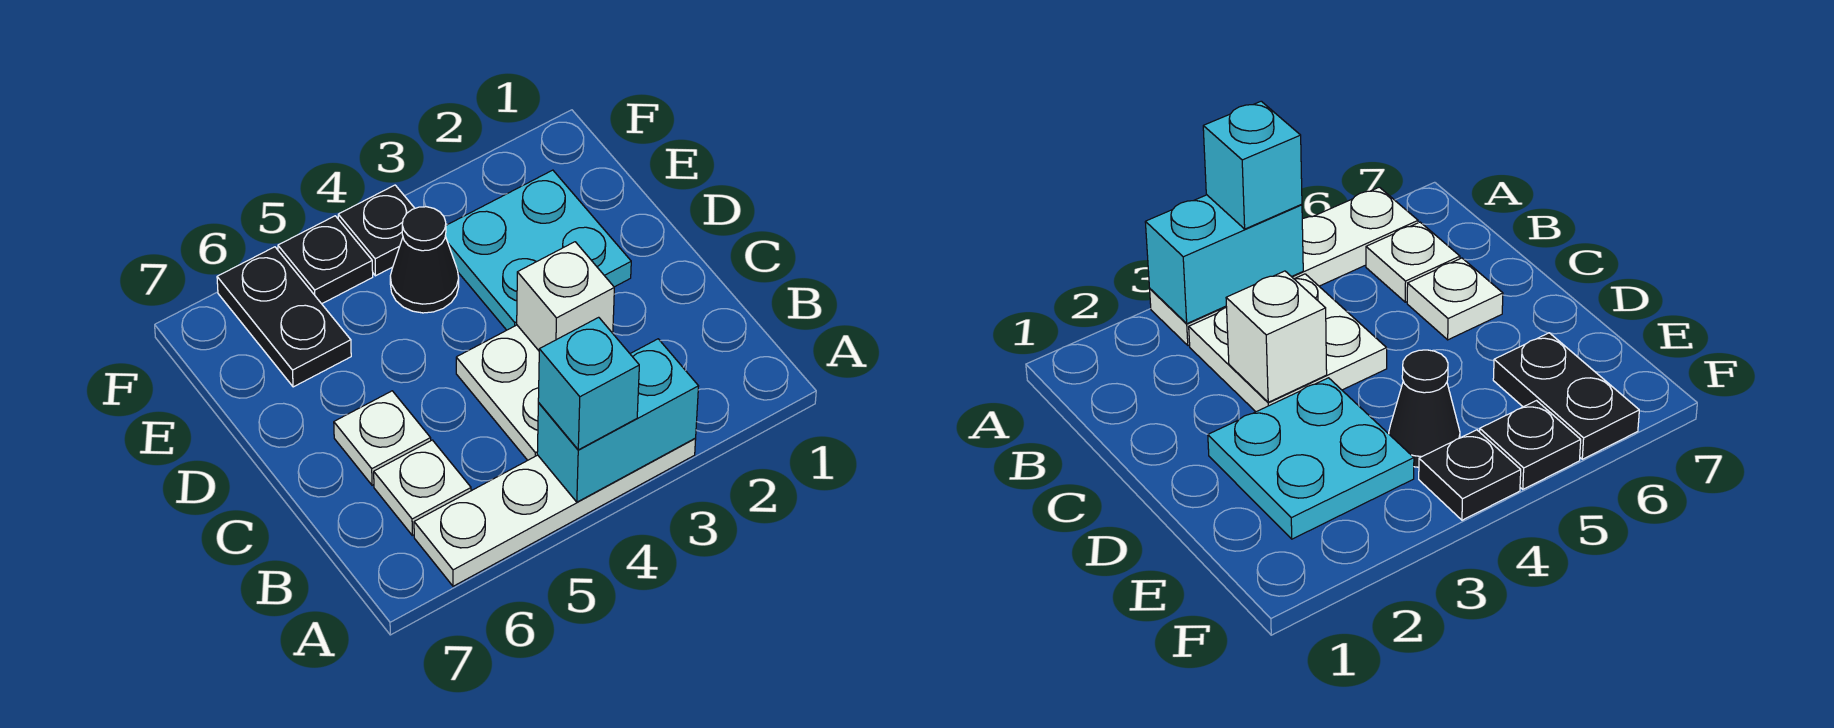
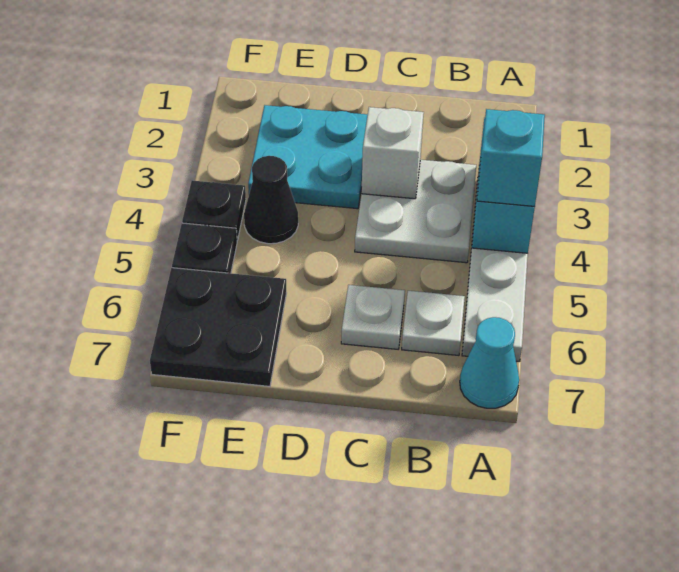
none -> cyan 1x1 cone [460,317,519,408]
black 1x2 plate [217,247,351,387] -> black 2x2 plate [150,268,286,386]

